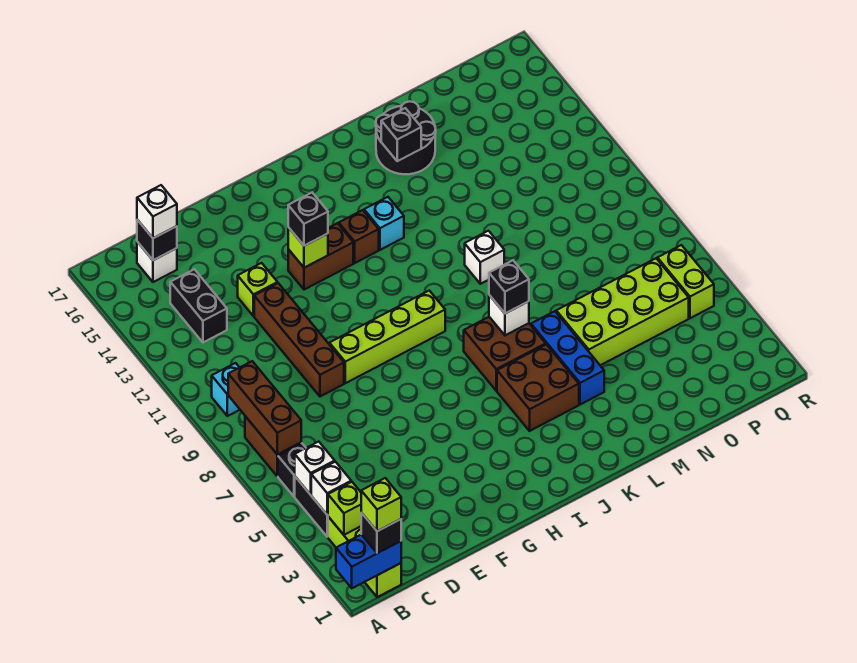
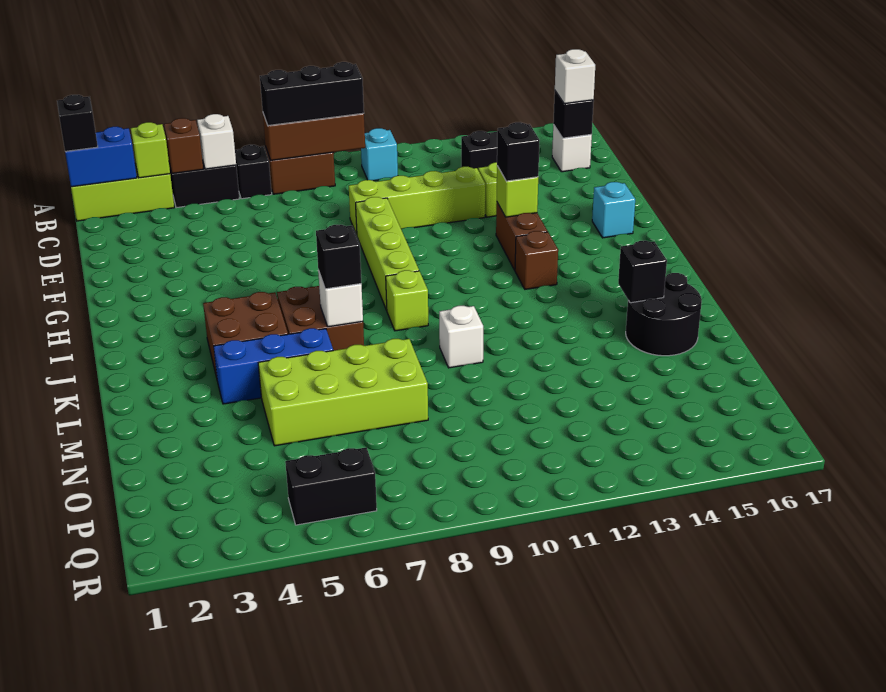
blue 1x2 brick [336,534,401,588] -> blue 1x2 brick turned to [65,127,137,187]
lime 1x1 brick [361,478,401,531] -> lime 1x1 brick moved to [386,270,428,331]
white 1x1 brick [311,462,351,515] -> brown 1x1 brick [164,118,203,173]
none -> black 1x3 brick [260,62,364,125]
brown 1x4 brick [254,283,344,397] -> lime 1x4 brick [349,167,485,235]
cyan 1x1 brick [364,197,404,250] -> cyan 1x1 brick moved to [592,182,635,238]
lime 2x4 brick [556,258,689,365] -> lime 2x4 brick turned to [258,339,428,446]
lime 1x2 brick [657,245,714,318] -> black 1x2 brick [285,447,377,525]

